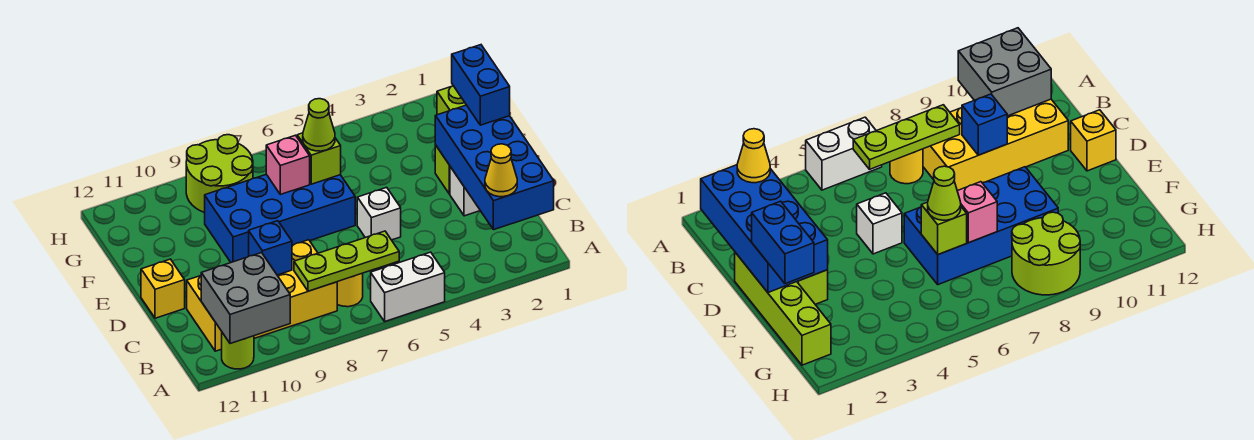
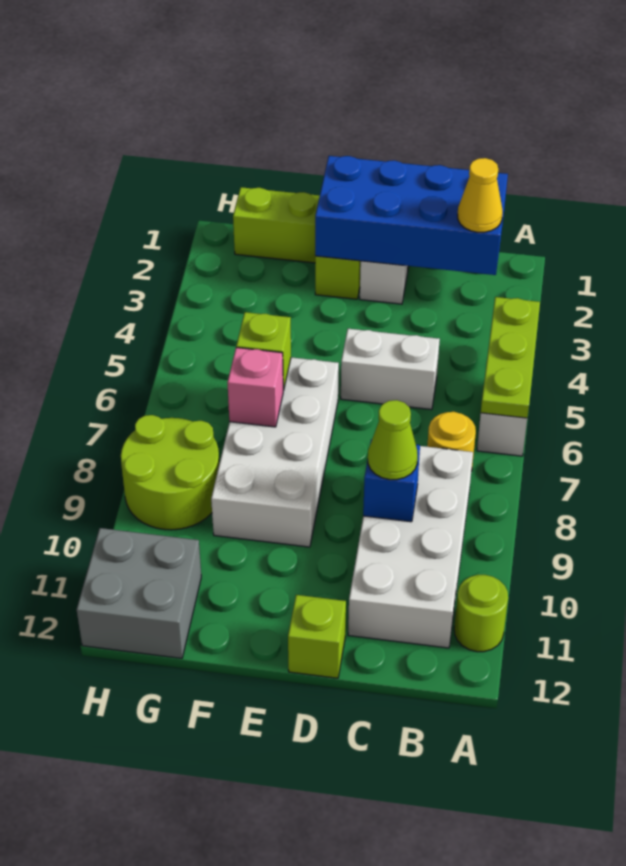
grey 2x2 brick [201,253,290,344] -> grey 2x2 brick moved to [77,528,201,658]
lime 1x3 plate [294,231,399,291] -> lime 1x3 plate moved to [481,297,540,418]
yellow 2x4 brick [187,240,337,351] -> white 2x4 brick [348,446,473,648]
white 1x1 brick [357,187,401,240] -> white 1x2 brick [341,329,440,410]
yellow 1x1 brick [141,259,185,318] -> lime 1x1 brick [288,595,346,678]
blue 1x2 brick [452,45,510,125] -> none
blue 2x4 brick [205,174,355,262] -> white 2x4 brick [211,357,339,547]
lime 1x1 cone [303,99,335,151] -> lime 1x1 cone moved to [368,400,418,480]

